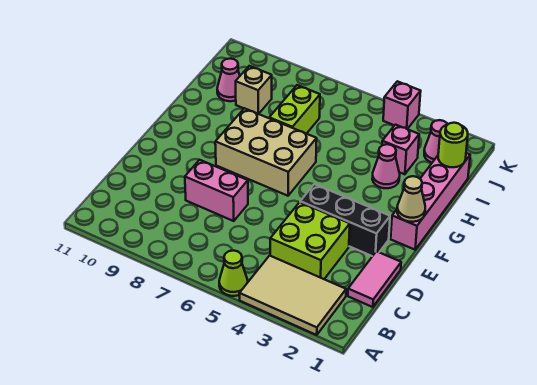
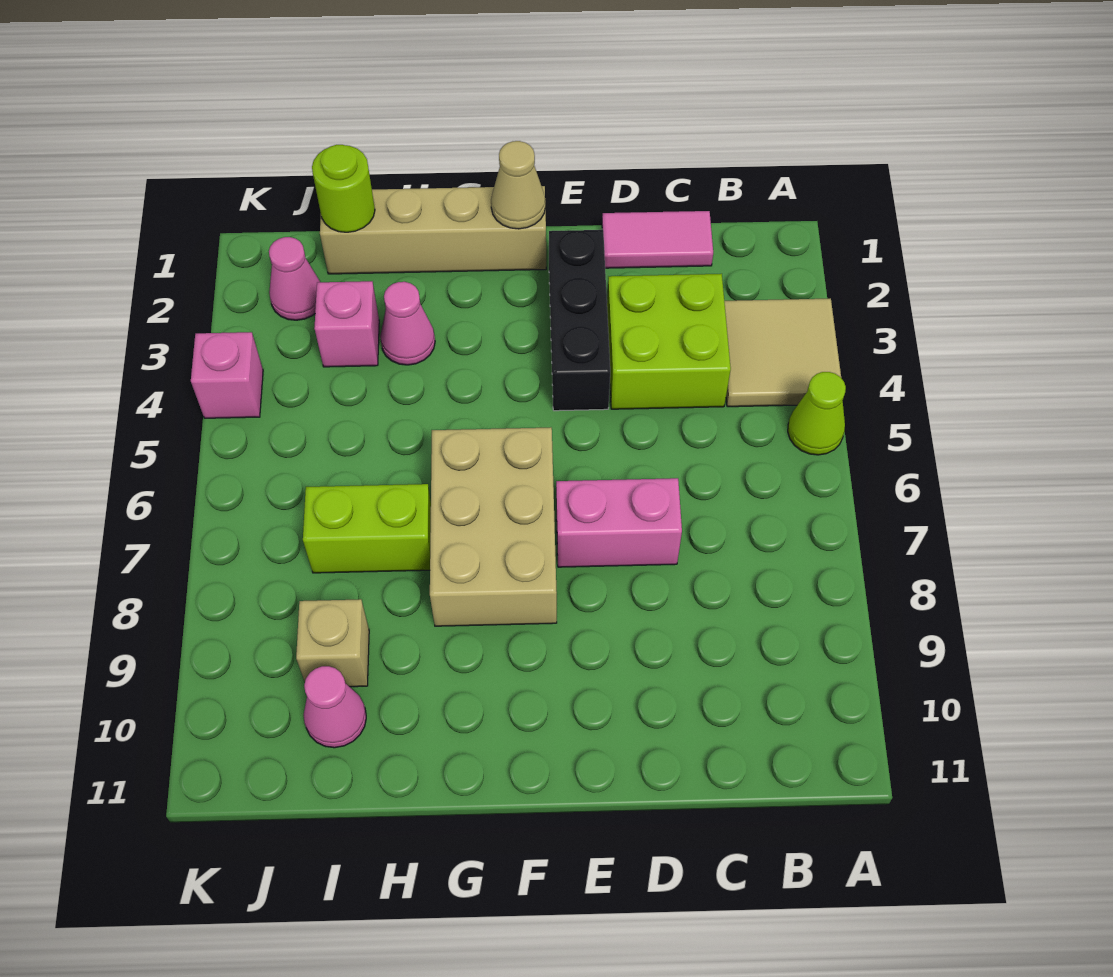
tan 2x3 tile [239,256,346,335] -> tan 2x2 tile [724,298,841,407]
pink 1x2 brick [185,160,248,221] -> pink 1x2 brick turned to [556,478,682,567]
pink 1x4 brick [391,153,470,250] -> tan 1x4 brick [320,186,546,274]

